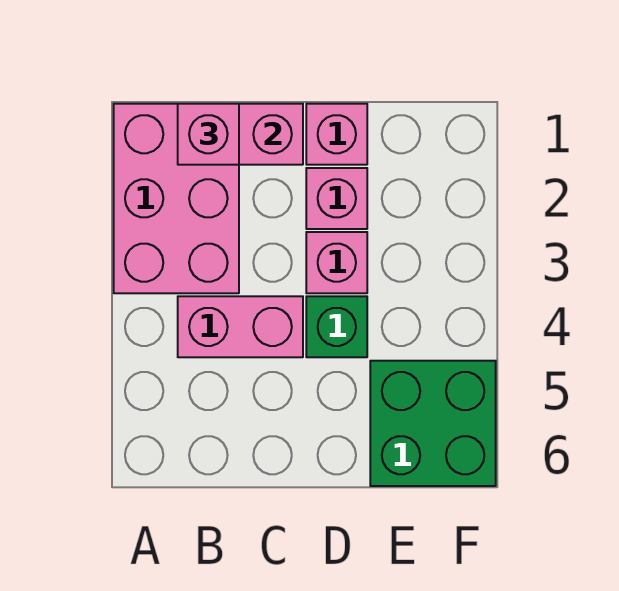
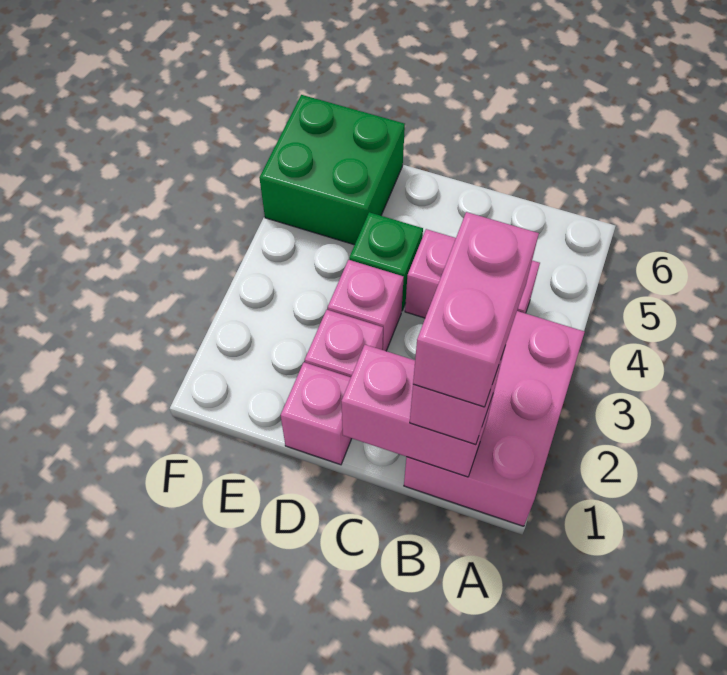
none -> pink 1x2 brick [413,212,539,407]

